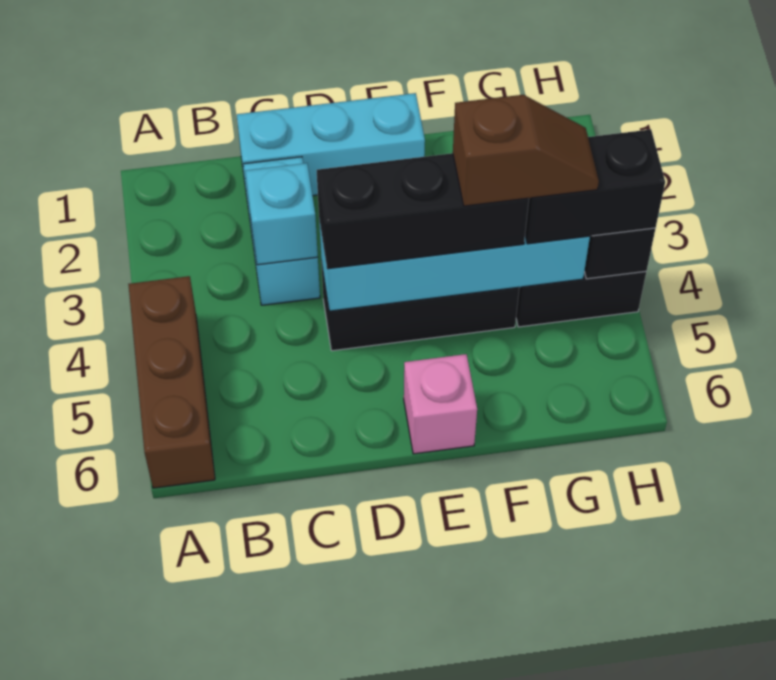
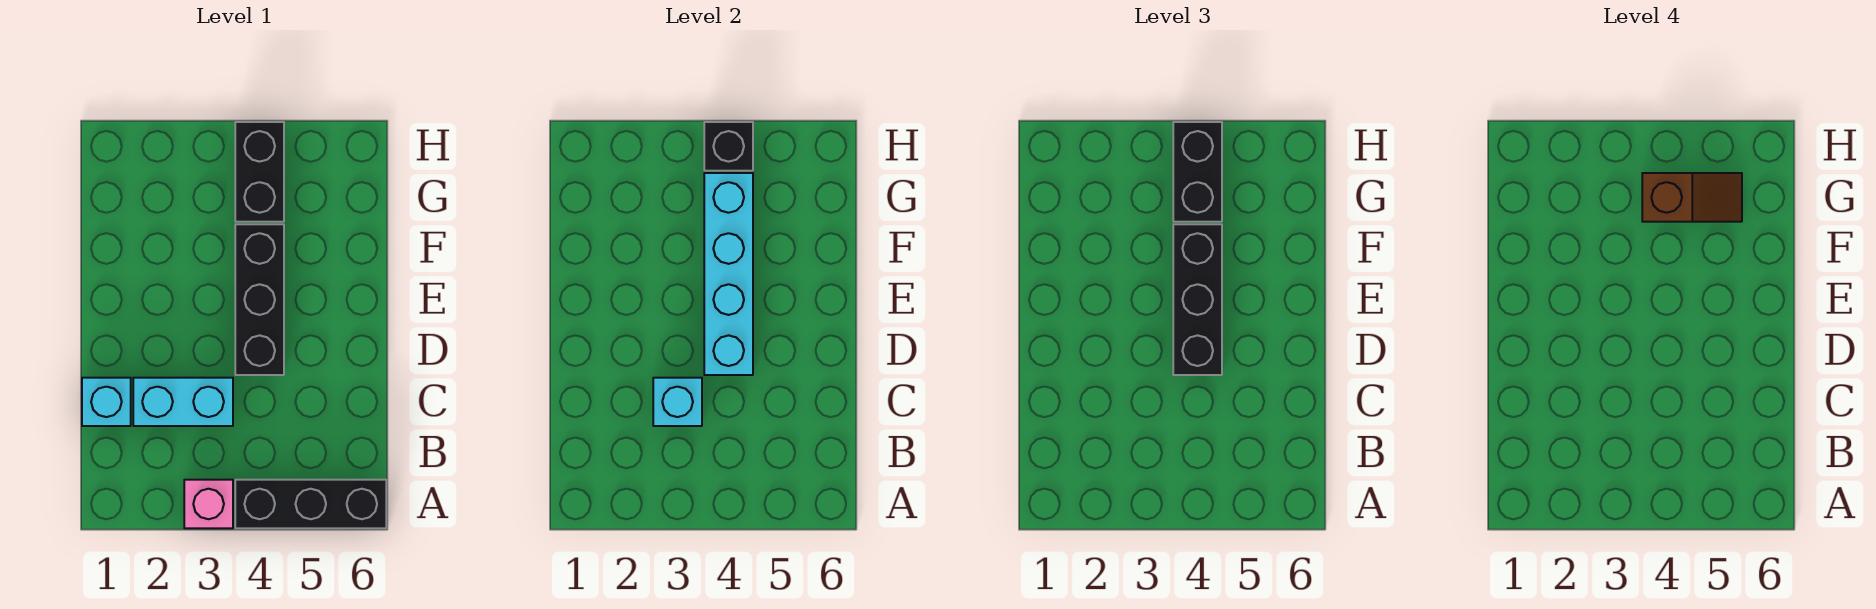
brown 1x3 brick [128,276,215,488] -> black 1x3 brick [235,480,386,528]
cyan 1x3 brick [237,93,425,196] -> cyan 1x1 brick [82,378,131,426]
pink 1x1 brick [404,354,477,454] -> pink 1x1 brick moved to [184,480,233,528]
brown 1x2 slope [453,95,599,206] -> brown 1x2 slope turned to [1642,173,1742,222]

